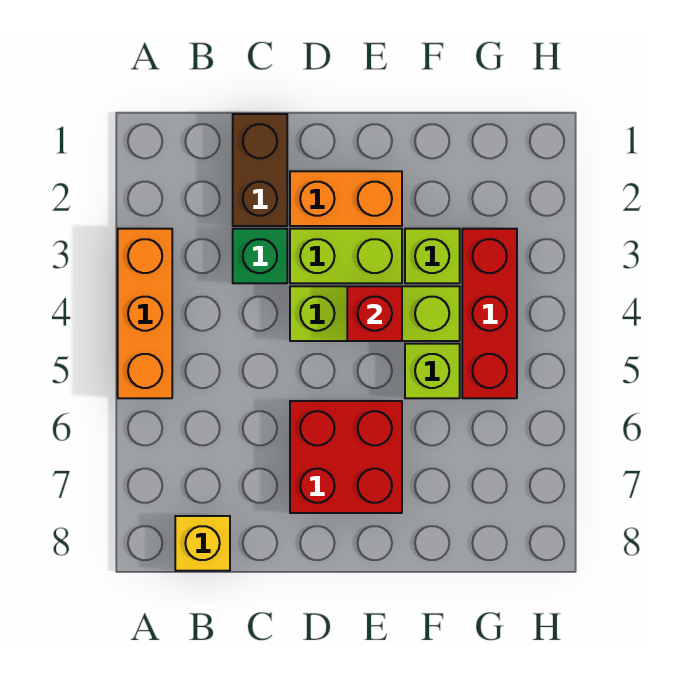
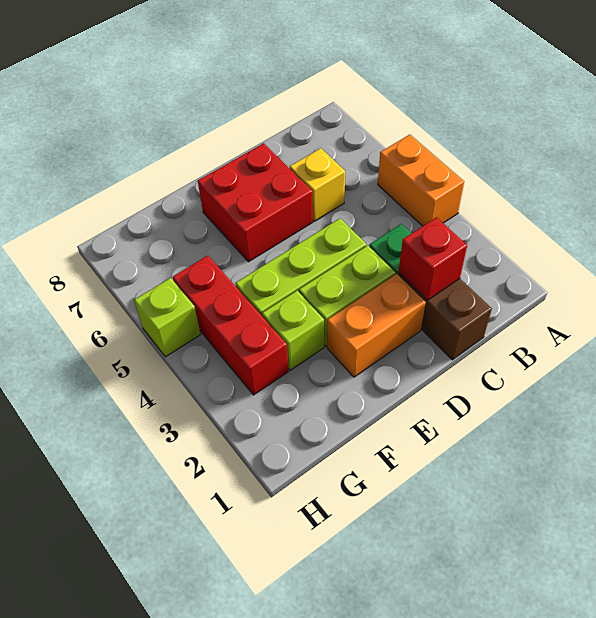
orange 1x3 brick [118,229,172,398] -> orange 1x2 brick [378,135,464,226]
yellow 1x1 brick [175,516,230,571] -> yellow 1x1 brick moved to [290,148,345,221]
red 1x1 brick [347,286,402,341] -> red 1x1 brick moved to [399,217,467,300]
lime 1x1 brick [405,344,460,398] -> lime 1x1 brick moved to [134,278,201,357]

